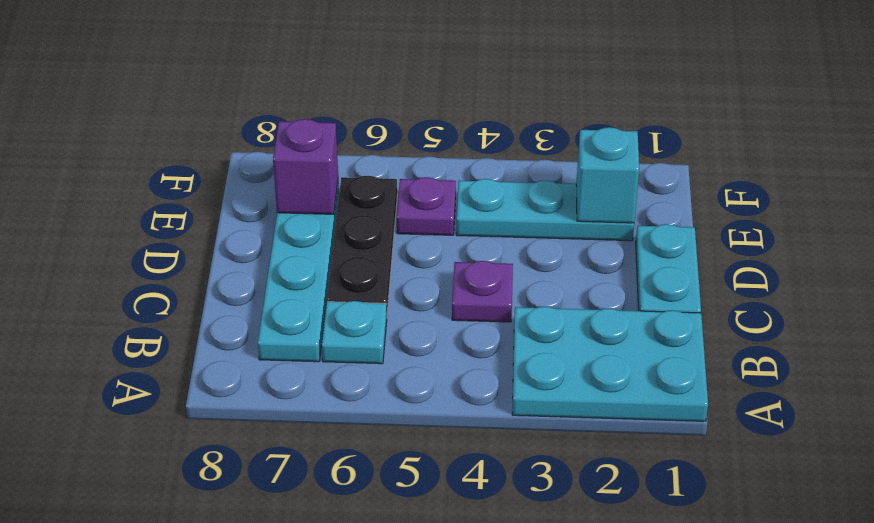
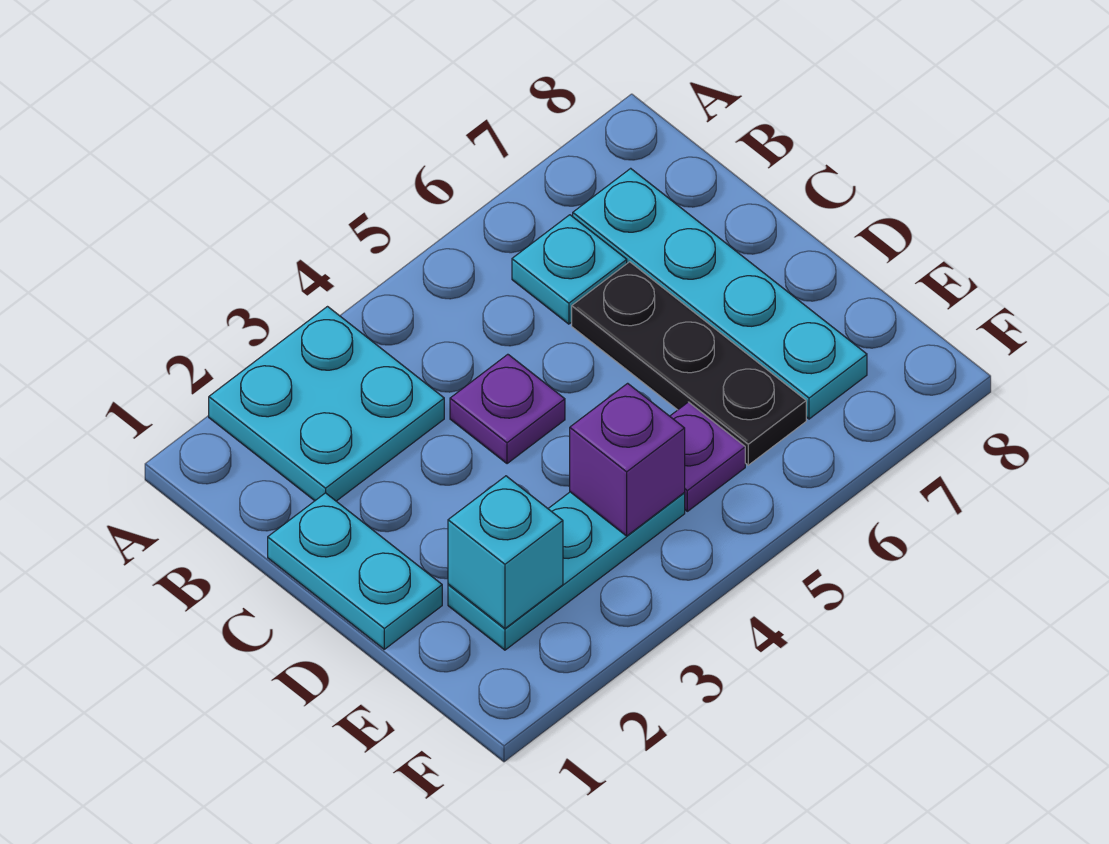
cyan 2x3 plate [512,307,708,421] -> cyan 2x2 plate [209,307,444,501]
purple 1x1 brick [273,119,338,214] -> purple 1x1 brick moved to [570,383,685,536]

